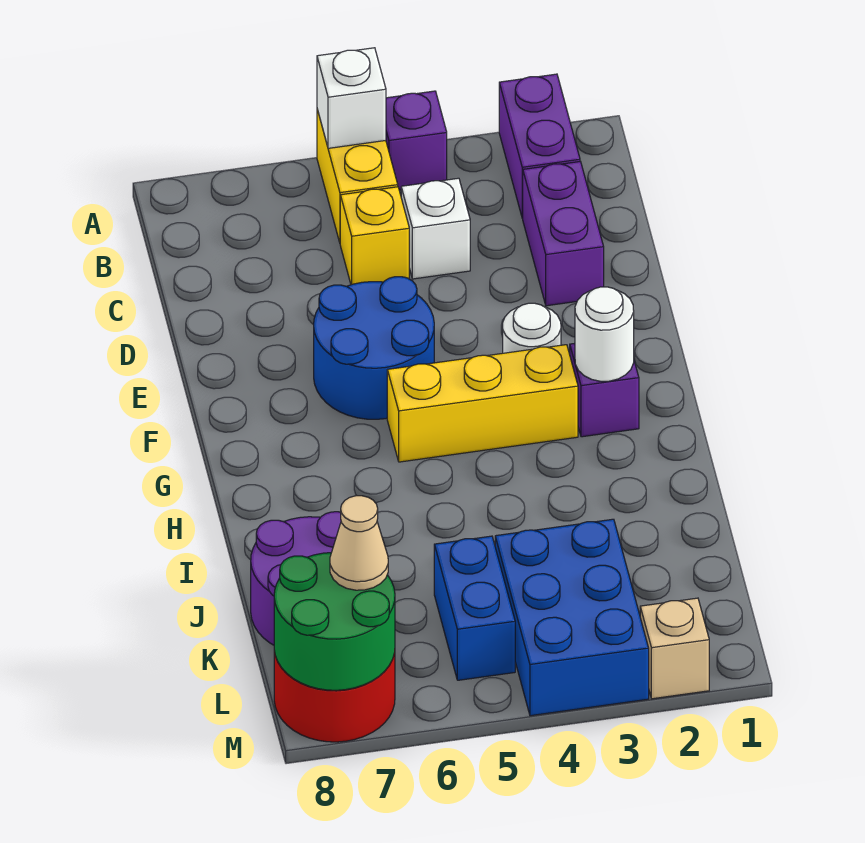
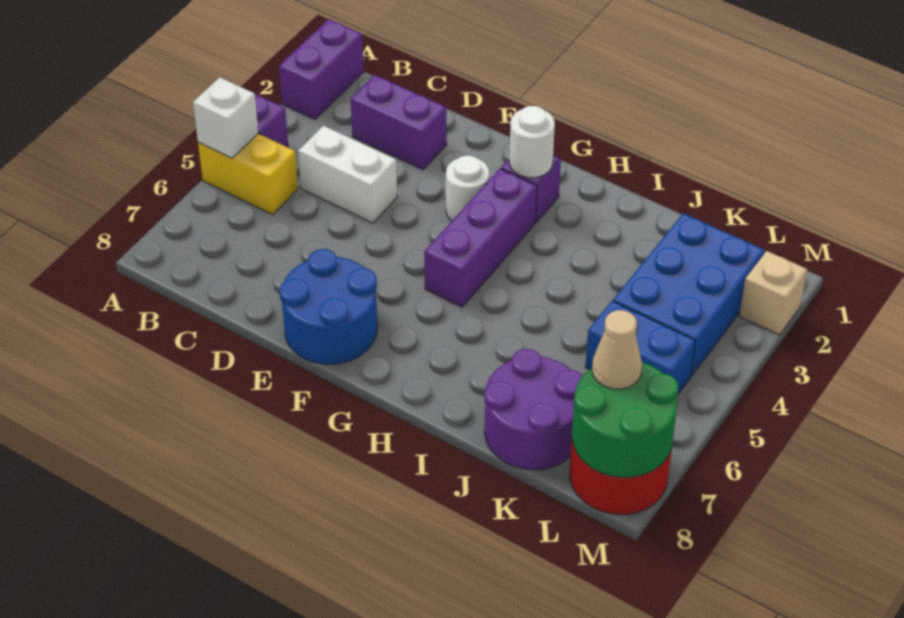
purple 1x2 brick [499,74,580,218] -> purple 1x2 brick turned to [279,19,364,119]
white 1x1 brick [401,178,470,279] -> white 1x2 brick [298,126,397,223]
yellow 1x1 brick [340,187,409,285] -> none
blue 2x2 round brick [314,277,434,419] -> blue 2x2 round brick moved to [280,249,377,364]
yellow 1x3 brick [387,345,578,462] -> purple 1x3 brick [424,169,537,307]
blue 2x3 brick [495,519,649,716] -> blue 2x3 brick turned to [613,213,764,376]

